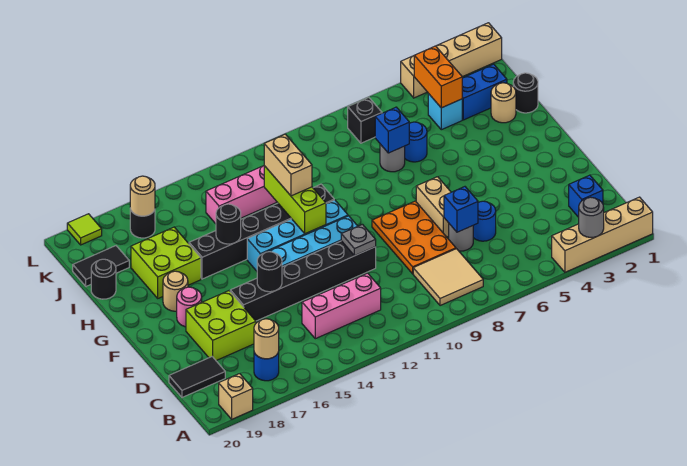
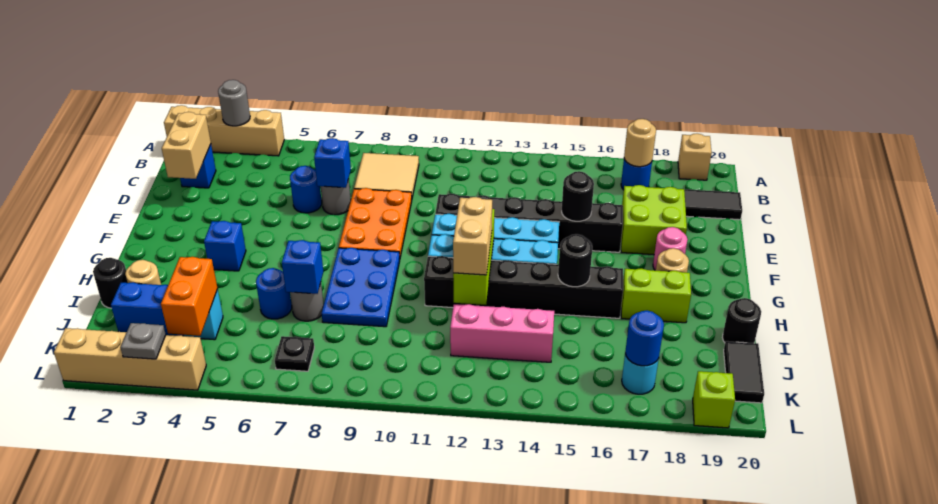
pink 1x3 brick [302,273,381,339] -> none
tan 1x2 brick [416,177,451,237] -> tan 1x2 brick moved to [162,112,211,179]
grey 1x1 plate [341,224,376,256] -> grey 1x1 plate moved to [120,323,166,359]
none -> blue 1x1 brick [204,221,246,271]
none -> blue 2x3 plate [322,248,400,327]
lime 2x2 brick [131,227,201,298] -> lime 1x2 brick [621,268,691,323]
black 1x2 tile [73,246,129,286] -> black 1x2 tile turned to [724,341,764,403]
black 1x1 brick [348,97,382,143] -> black 1x1 plate [275,336,314,371]
black 1x1 round brick [130,208,155,238] -> cyan 1x1 round brick [622,353,659,394]
tan 1x1 round brick [130,176,155,216] -> blue 1x1 round brick [625,311,664,366]
lime 1x1 tile [67,214,102,245] -> lime 1x1 brick [693,371,735,428]

